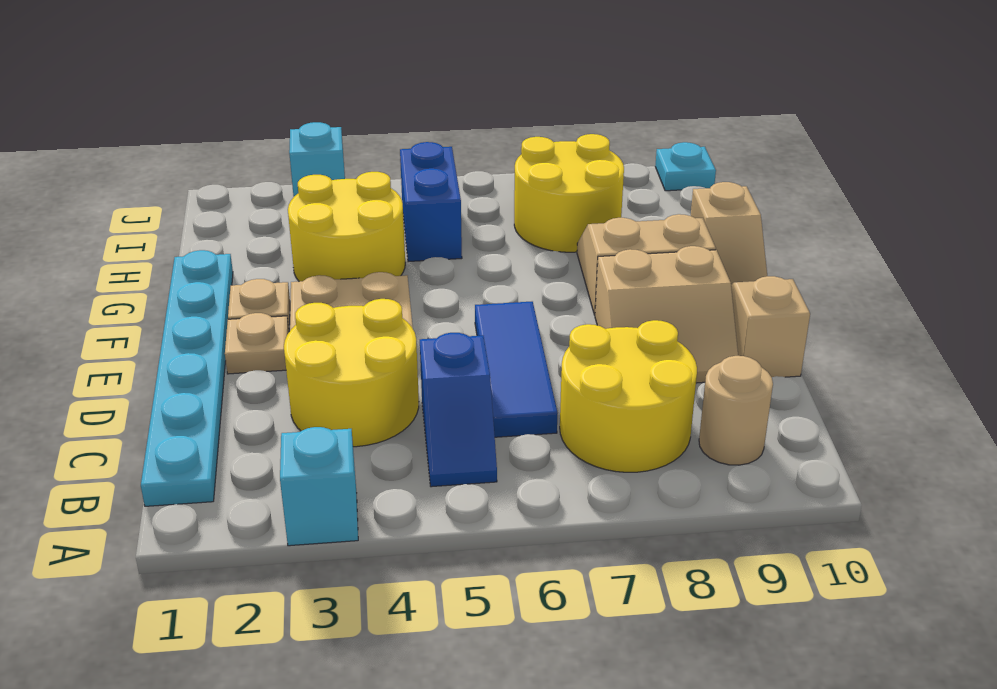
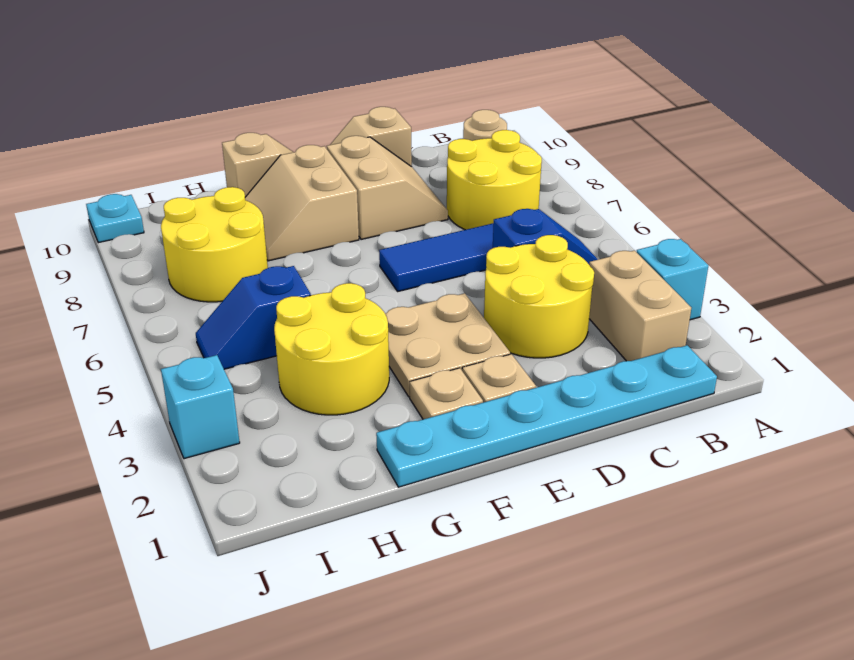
none -> tan 1x2 brick [589,250,691,361]
blue 1x2 brick [400,142,462,262] -> blue 1x2 slope [196,266,311,369]

